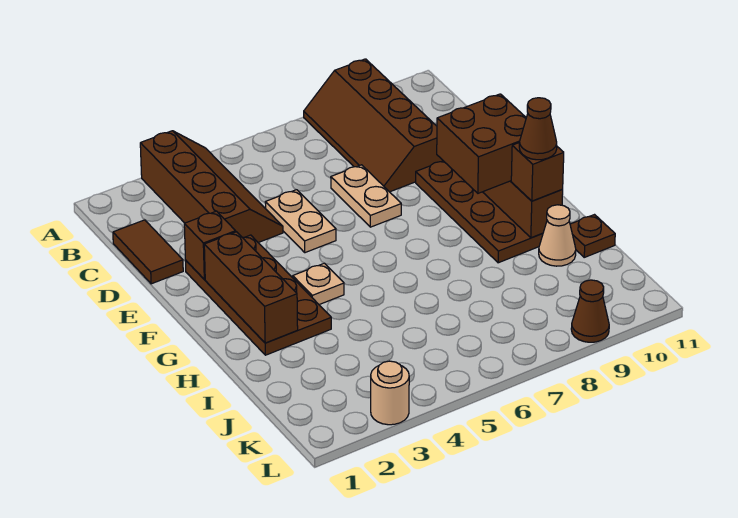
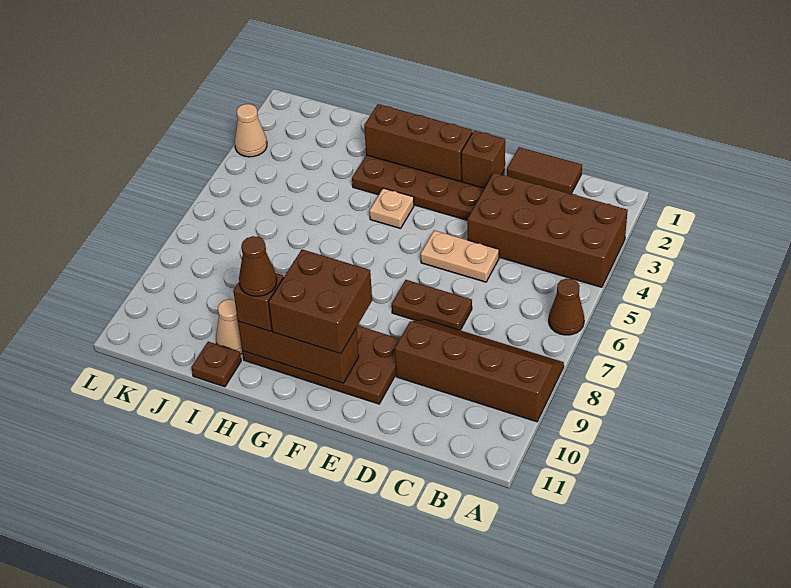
brown 2x4 slope [140,131,283,243] -> brown 2x4 brick [468,173,628,287]
tan 1x2 plate [331,165,401,227] -> brown 1x2 plate [392,280,472,330]
tan 1x1 round brick [371,361,409,425] -> tan 1x1 cone [235,104,267,157]
brown 1x1 cone [571,280,609,342] -> brown 1x1 cone moved to [549,279,584,335]

